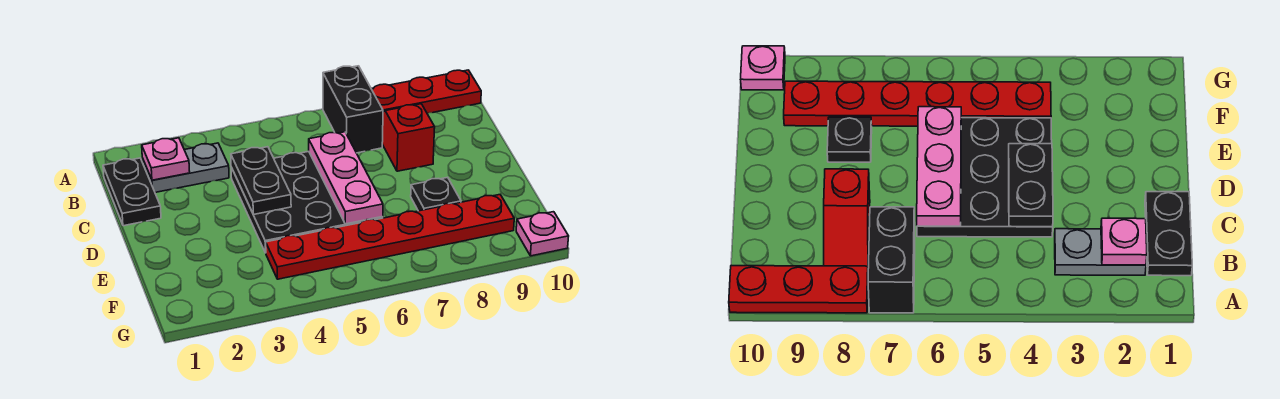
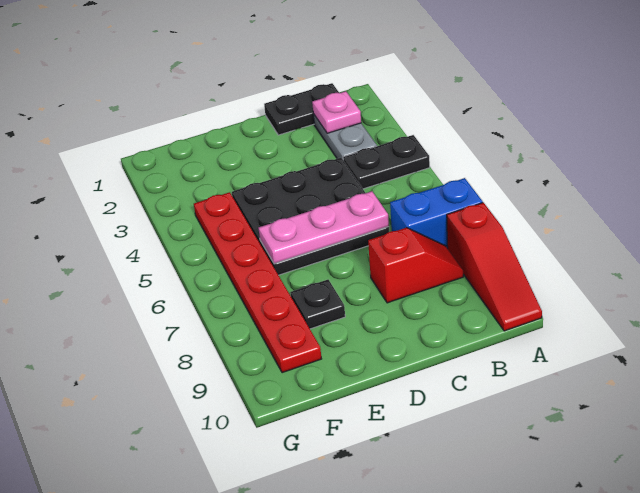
black 1x2 brick [323,66,383,153] -> blue 1x2 brick [390,178,483,248]
red 1x3 plate [371,70,481,113] -> red 1x3 slope [447,203,542,331]
black 1x2 plate [231,147,291,215] -> black 1x2 plate moved to [343,135,430,189]
pink 1x1 plate [516,212,569,256] -> none

